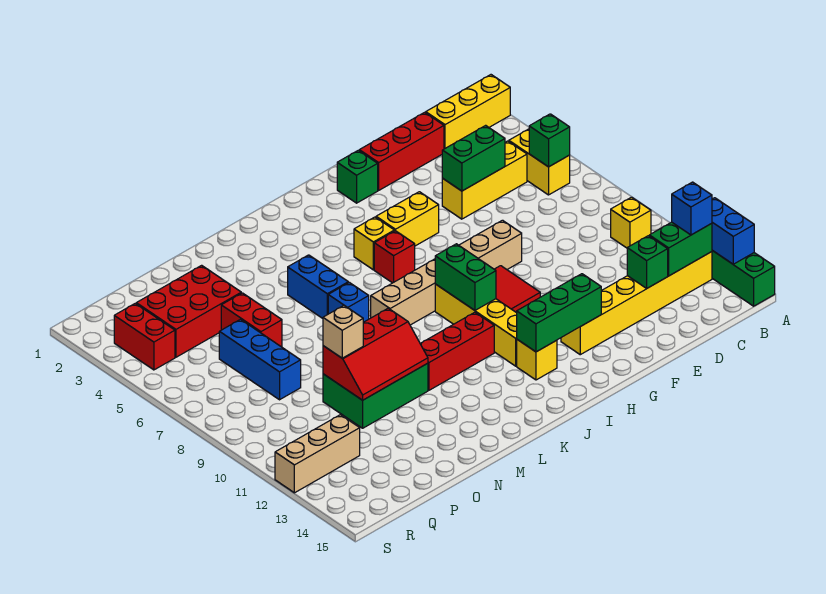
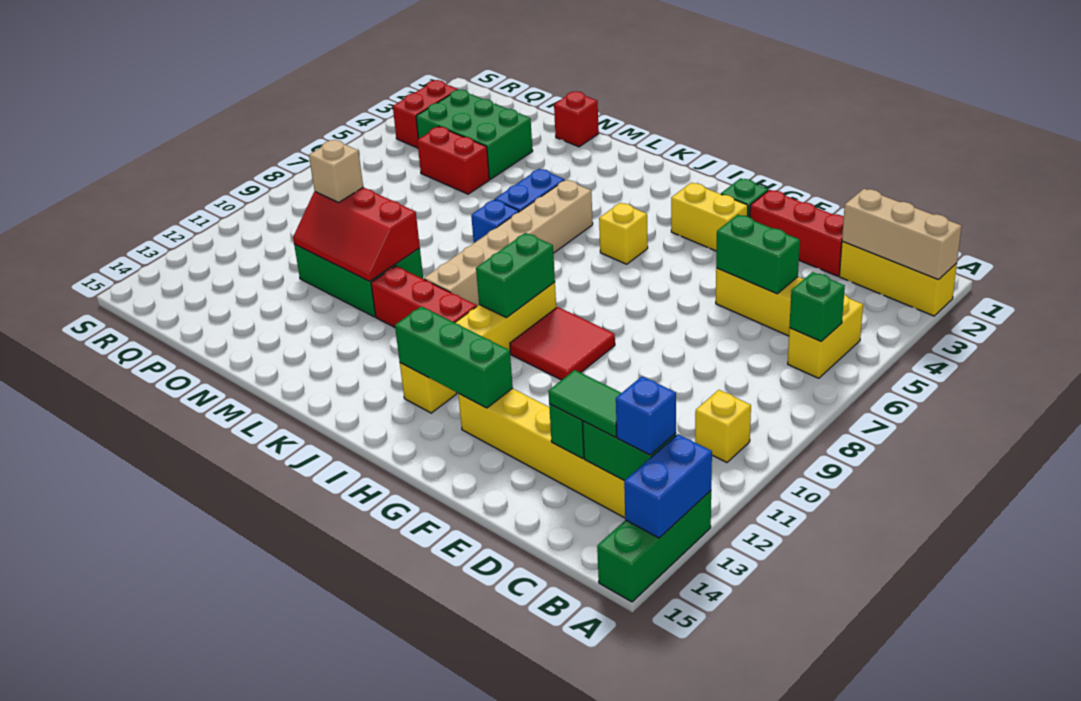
none -> green 1x2 tile [548,370,621,437]
tan 1x6 brick [371,220,522,325] -> tan 1x6 brick turned to [424,180,593,306]
yellow 1x2 brick [376,192,439,246] -> yellow 1x2 brick moved to [671,183,748,251]
red 1x1 brick [374,231,415,283] -> red 1x1 brick moved to [554,91,599,147]
red 2x3 brick [136,265,241,357] -> green 2x3 brick [416,90,533,179]
red 1x2 brick [221,293,282,347] -> red 1x2 brick turned to [417,127,489,194]
blue 1x3 brick [219,319,301,400] -> none
tan 1x3 brick [275,415,360,493] -> tan 1x3 brick moved to [842,189,962,280]

